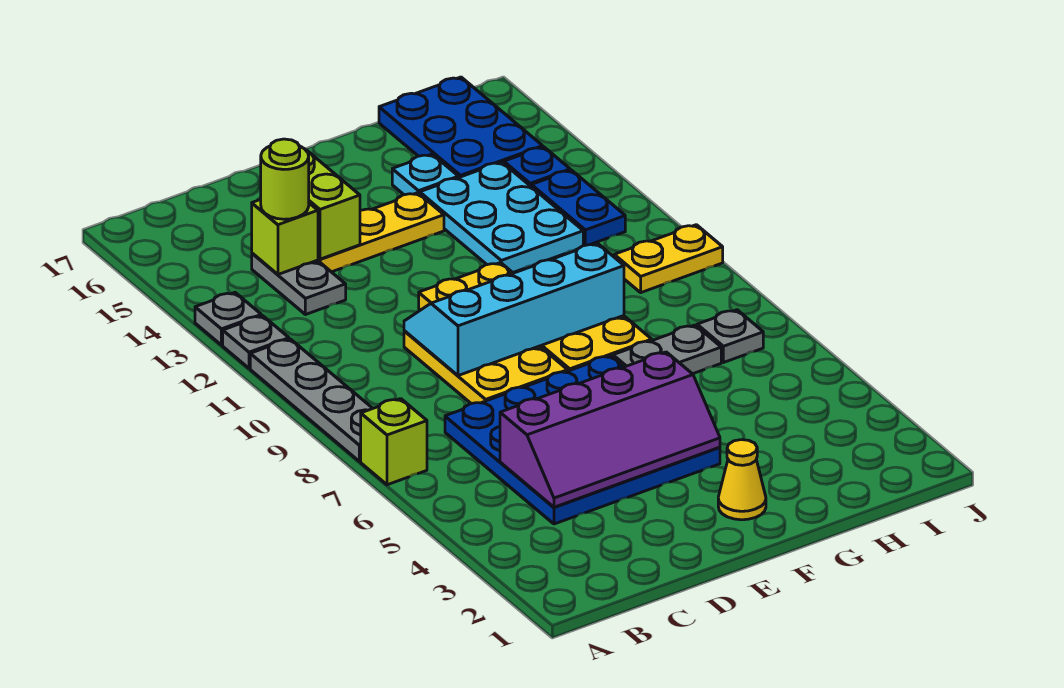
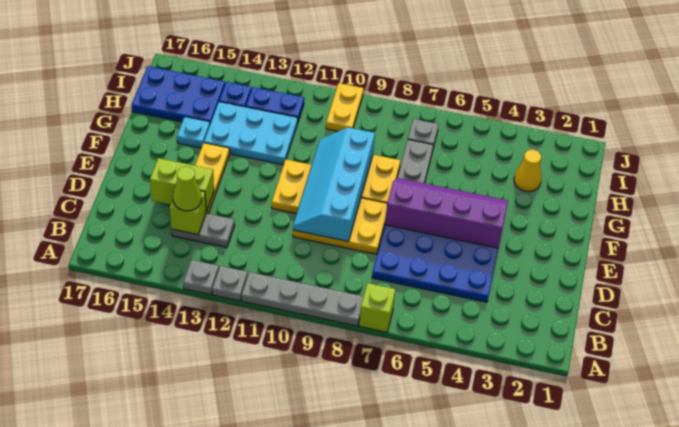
purple 2x4 slope [500,352,720,507] -> purple 2x4 slope turned to [385,178,508,248]
lime 1x1 round brick [261,139,309,219] -> lime 1x1 cone [173,167,202,211]
yellow 1x1 cone [718,440,766,520] -> yellow 1x1 cone moved to [514,150,541,192]

